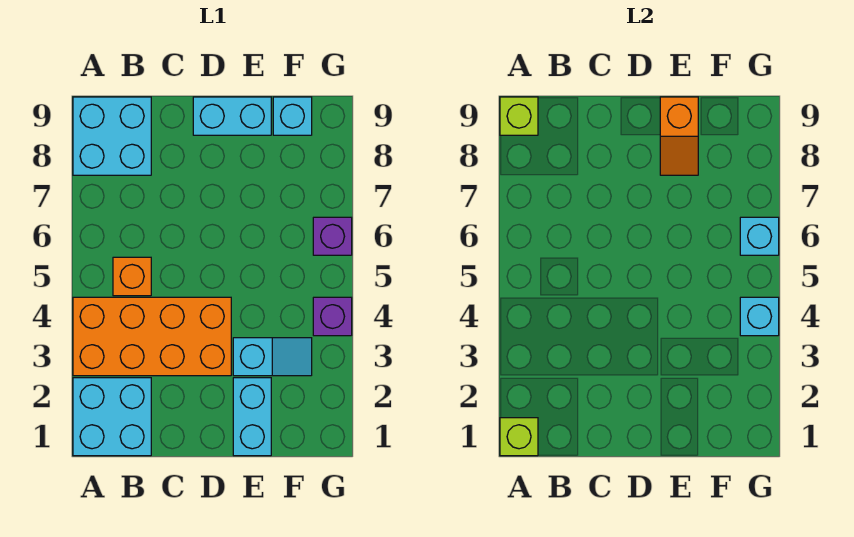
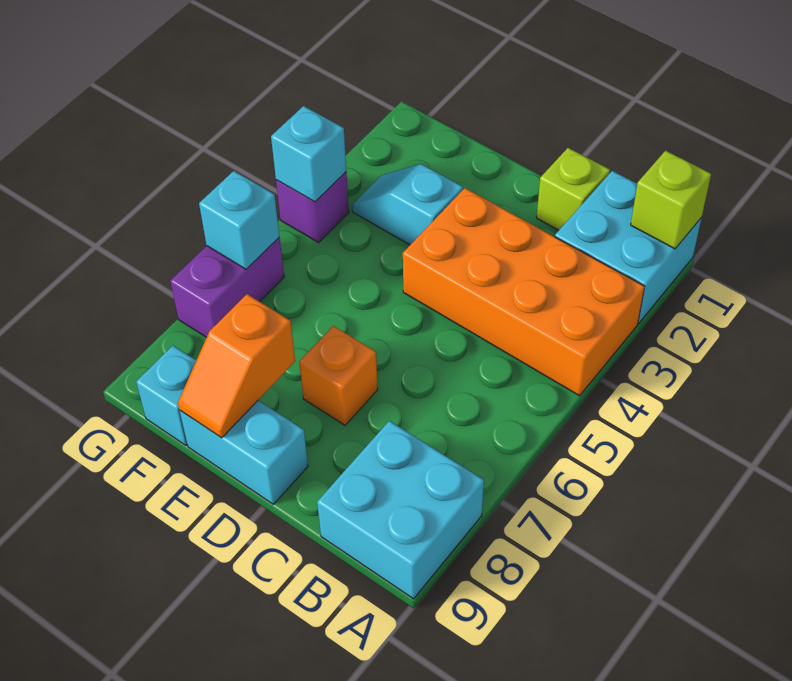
lime 1x1 brick [500,97,538,135] -> lime 1x1 brick moved to [537,148,610,230]
orange 1x1 brick [113,257,151,296] -> orange 1x1 brick moved to [299,326,378,425]
cyan 1x2 brick [233,378,271,456] -> none
orange 1x2 slope [660,97,698,175] -> orange 1x2 slope turned to [178,294,295,438]
purple 1x1 brick [313,217,352,255] -> purple 1x2 brick [170,238,284,337]

